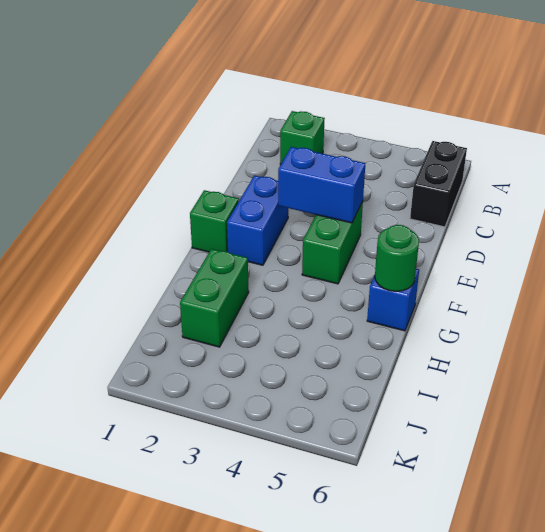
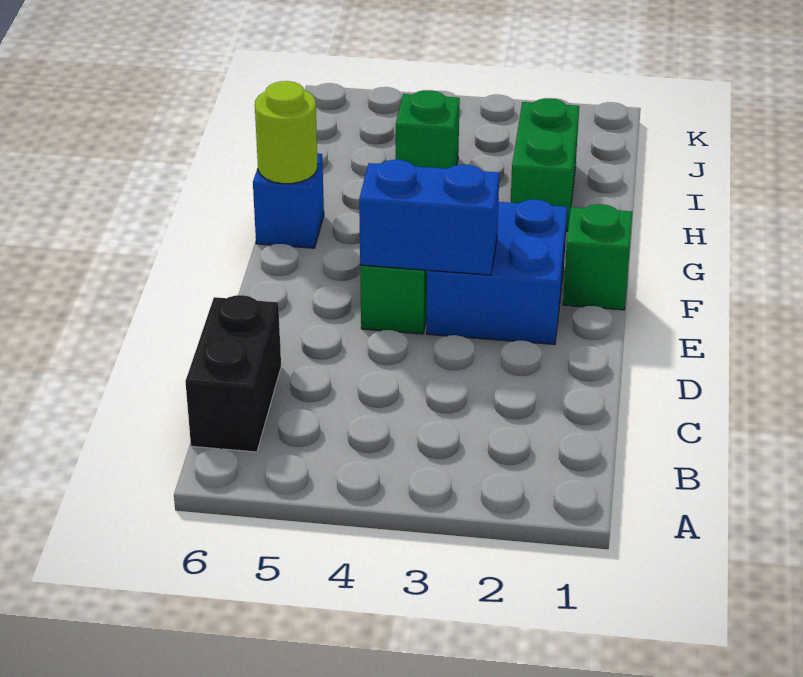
green 1x1 brick [280,111,325,165] -> green 1x1 brick moved to [396,90,460,169]
blue 1x2 brick [227,175,288,265] -> blue 2x2 brick [427,199,568,345]
green 1x1 round brick [375,225,419,291] -> lime 1x1 round brick [255,81,318,184]

